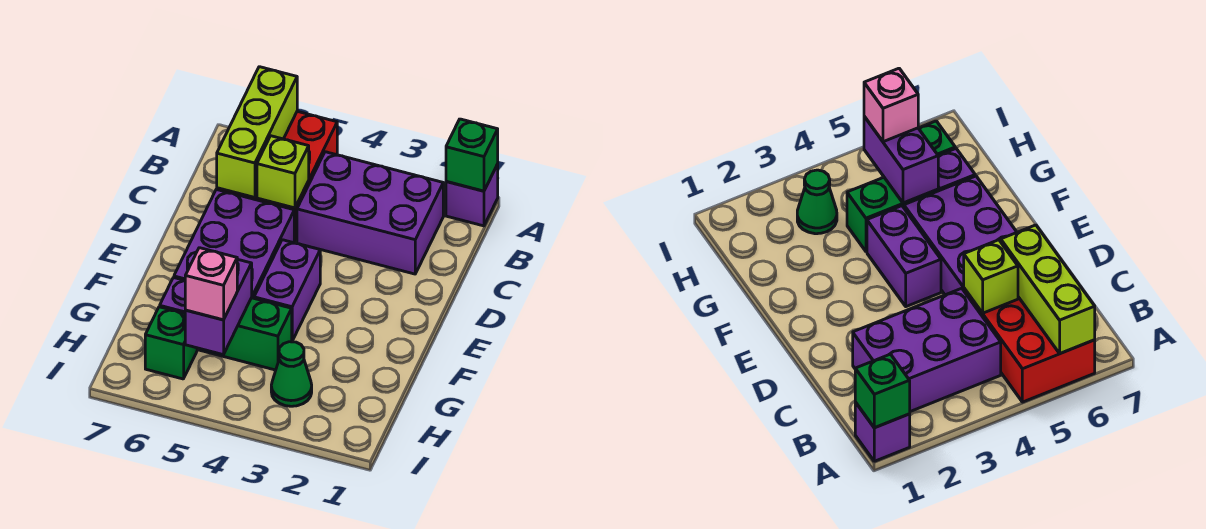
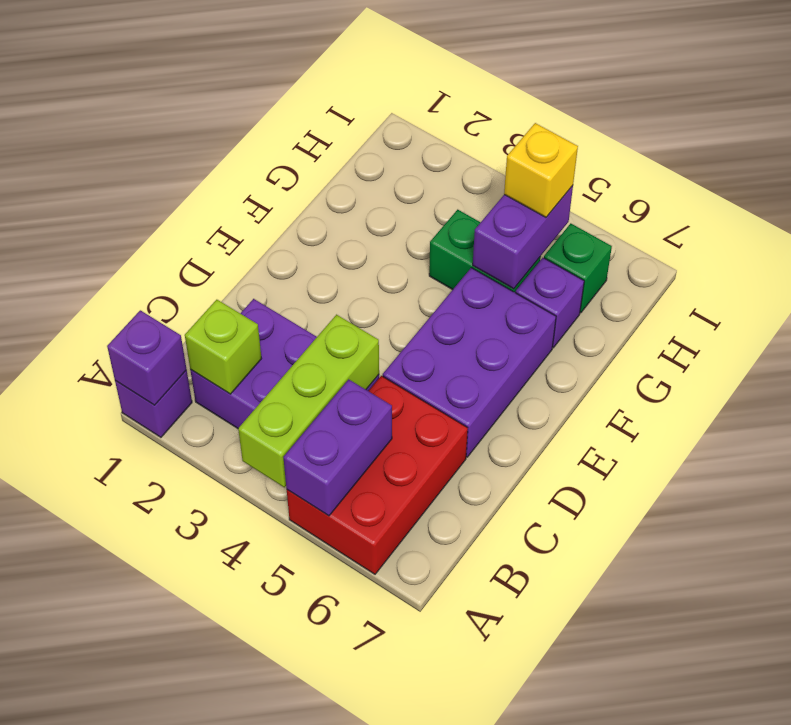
green 1x1 brick [446,119,498,191] -> purple 1x1 brick [107,310,187,405]
lime 1x3 brick [217,67,297,197] -> lime 1x3 brick moved to [238,315,379,487]
lime 1x1 brick [257,136,309,208] -> lime 1x1 brick moved to [185,300,261,394]
purple 1x2 brick [254,240,320,341] -> purple 1x2 brick moved to [283,380,392,516]
green 1x1 cone [271,342,312,406] -> none
pink 1x1 brick [185,248,237,320] -> yellow 1x1 brick [504,123,578,217]

